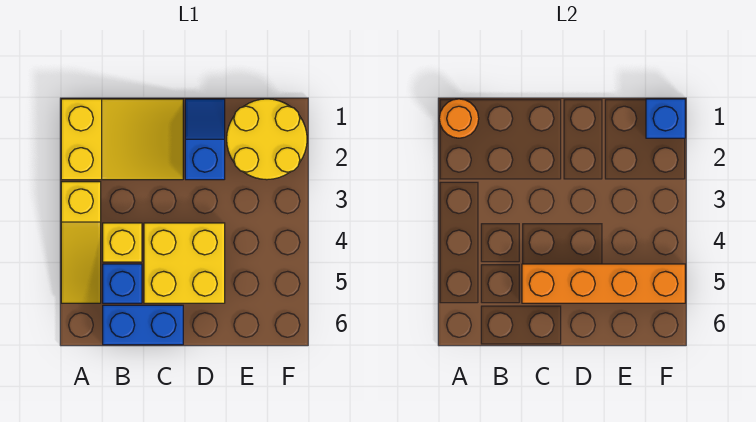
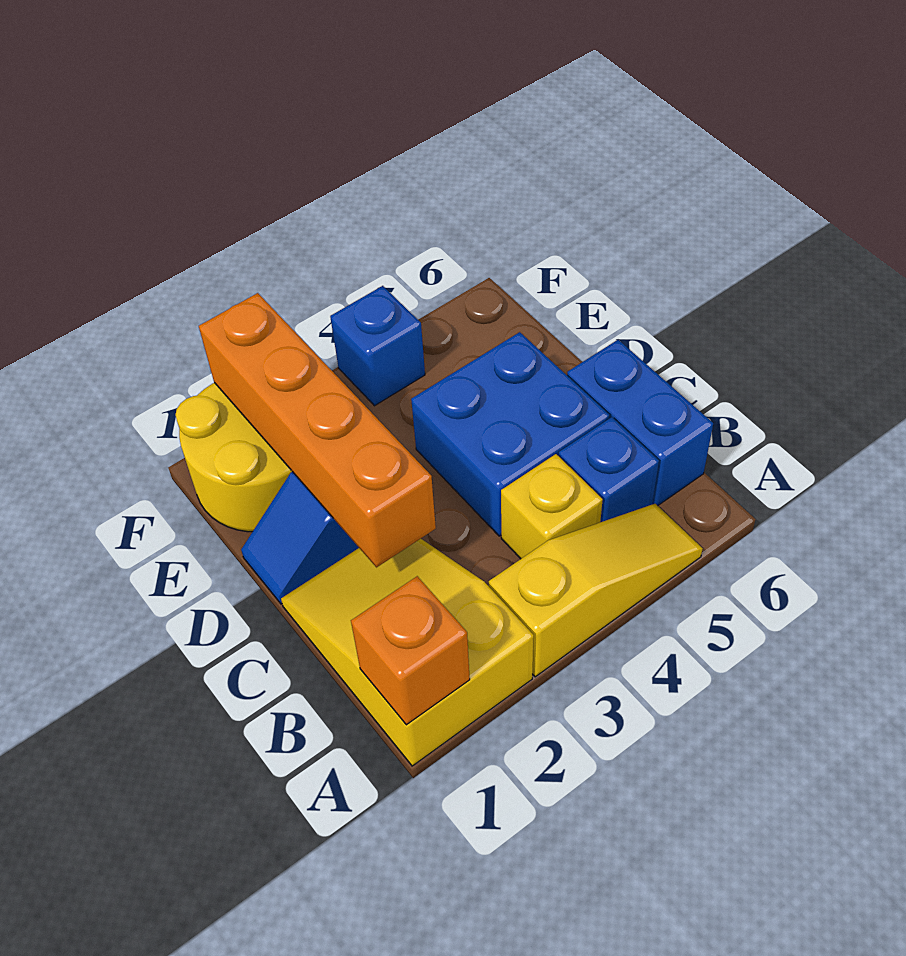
orange 1x1 round brick [439,99,479,138] -> orange 1x1 brick [351,576,470,725]
yellow 2x2 brick [144,223,225,303] -> blue 2x2 brick [411,332,610,536]
orange 1x4 brick [522,264,685,303] -> orange 1x4 brick moved to [199,293,436,567]
blue 1x1 brick [646,99,685,138] -> blue 1x1 brick moved to [330,286,425,406]

